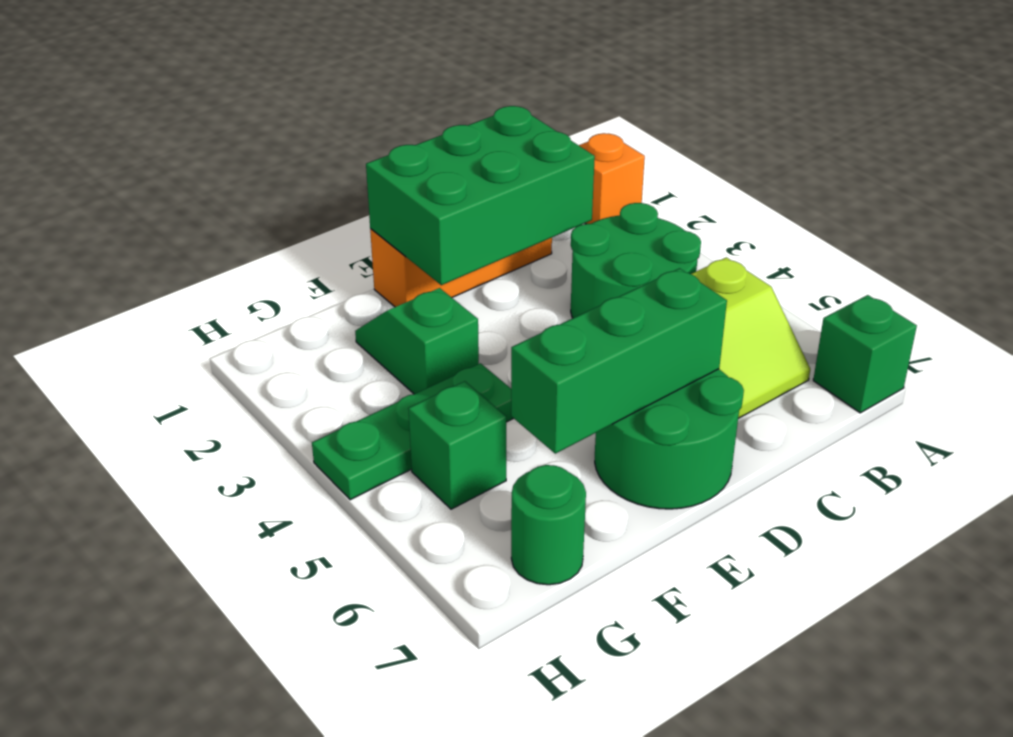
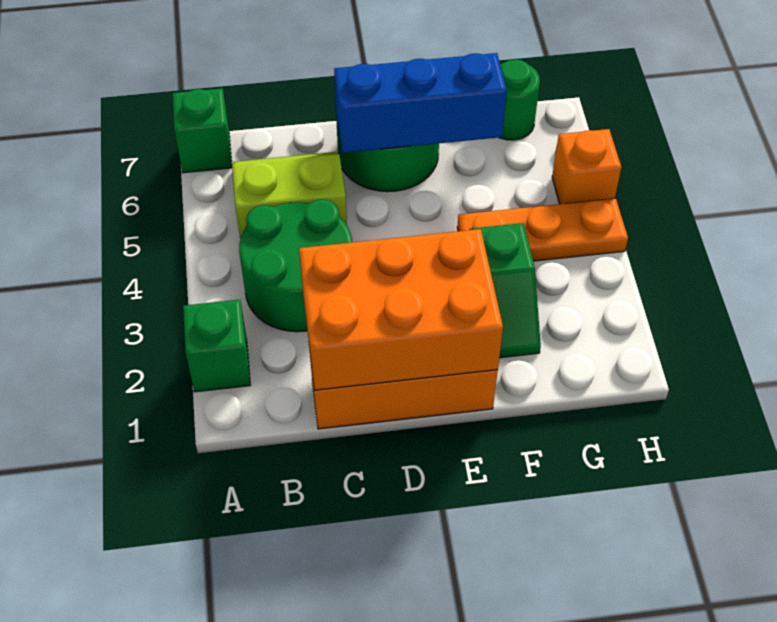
orange 1x1 brick [579,133,645,224] -> orange 1x1 brick moved to [552,129,621,204]
green 2x3 brick [366,106,595,285] -> orange 2x3 brick [299,229,503,390]
green 1x3 brick [511,268,727,454] -> blue 1x3 brick [334,53,507,153]
green 1x3 plate [312,363,514,500] -> orange 1x3 plate [457,198,628,261]
green 1x1 brick [408,381,506,509] -> green 1x1 brick moved to [183,300,250,392]

